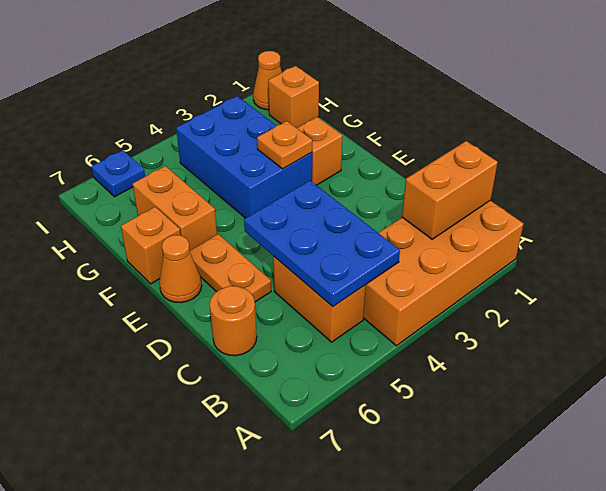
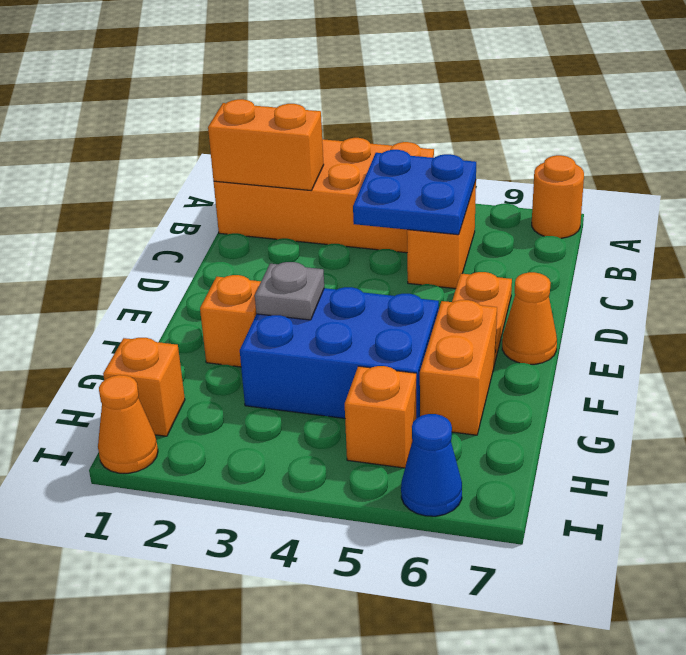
blue 2x3 plate [244,181,400,307] -> blue 2x2 plate [353,150,476,235]
orange 1x1 round brick [210,286,257,356] -> orange 1x1 round brick moved to [532,155,584,238]
blue 2x3 brick [176,96,312,218] -> blue 2x3 brick turned to [240,287,439,418]
orange 1x1 plate [257,121,312,169] -> grey 1x1 plate [255,262,324,320]
orange 1x1 brick [121,207,180,284] -> orange 1x1 brick moved to [345,366,416,468]
blue 1x1 plate [92,150,145,197] -> blue 1x1 cone [401,414,462,516]

